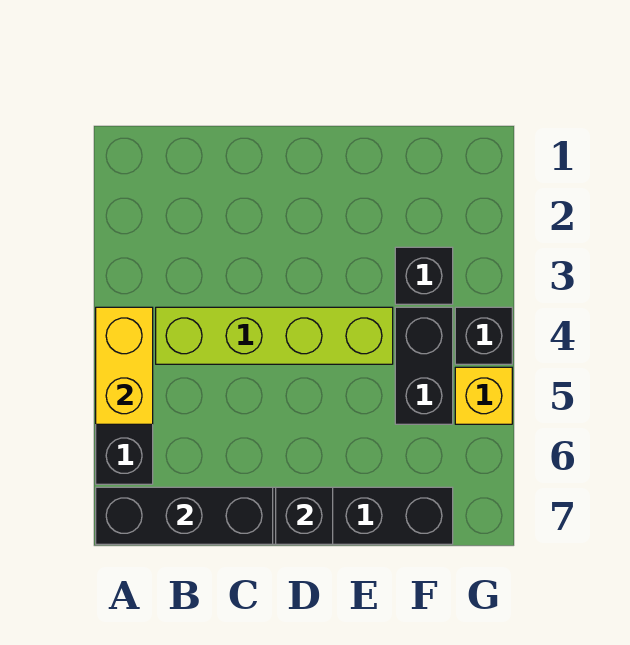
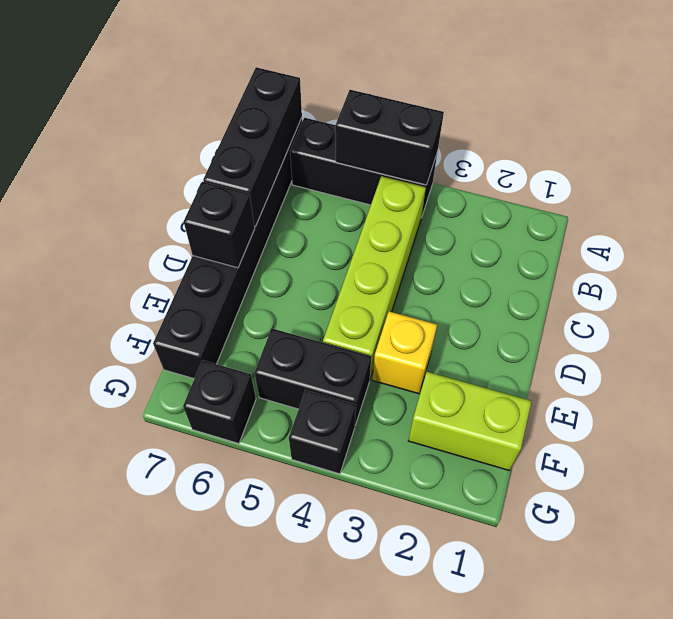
yellow 1x2 brick [96,307,153,424] -> black 1x2 brick [335,90,444,185]
none -> lime 1x2 brick [408,372,532,470]
black 1x1 brick [395,247,453,304] -> black 1x1 brick moved to [183,360,256,444]
yellow 1x1 brick [455,367,512,424] -> yellow 1x1 brick moved to [372,311,437,394]

